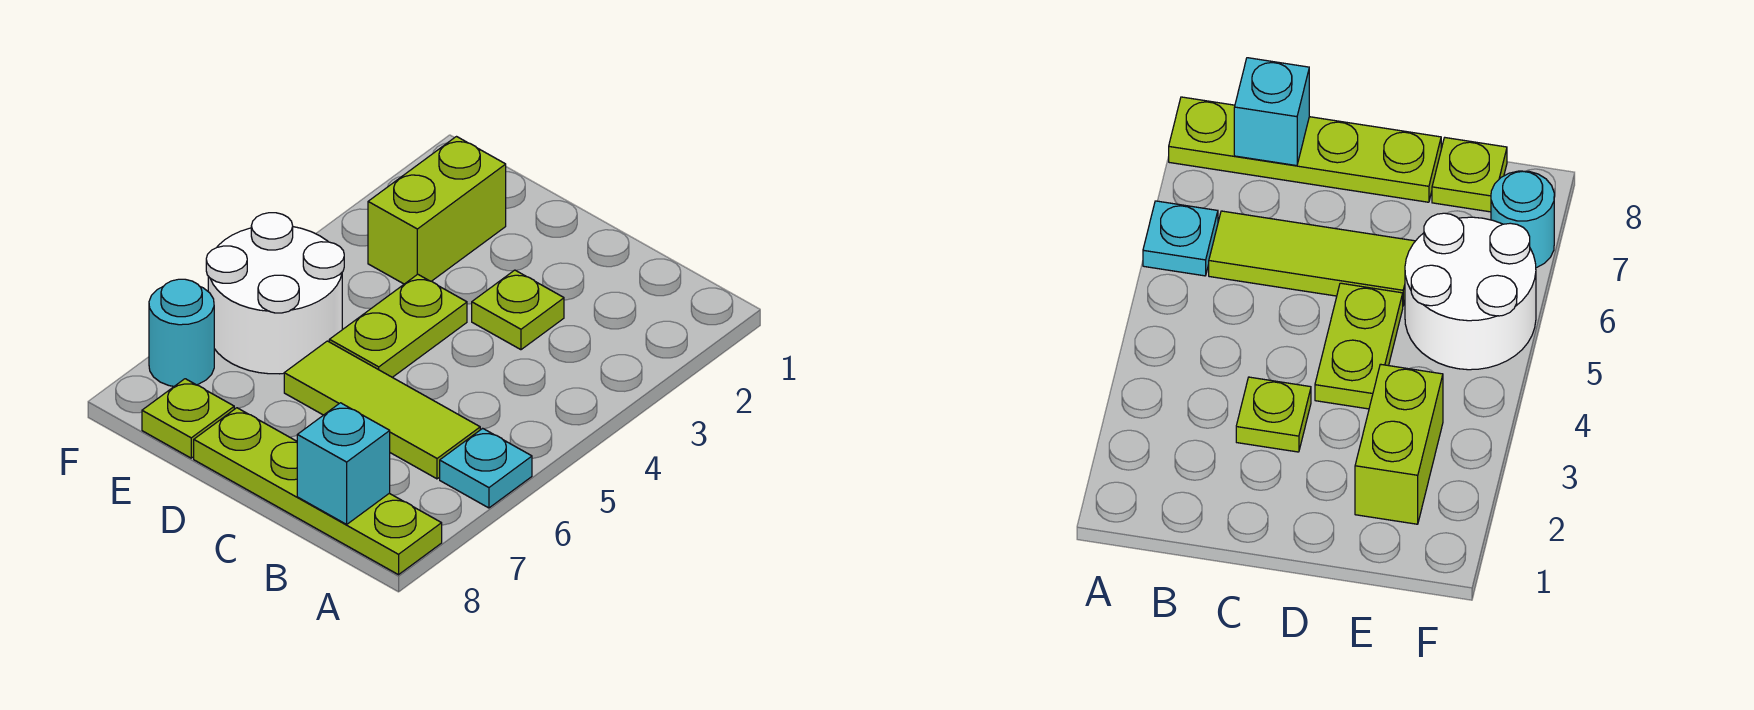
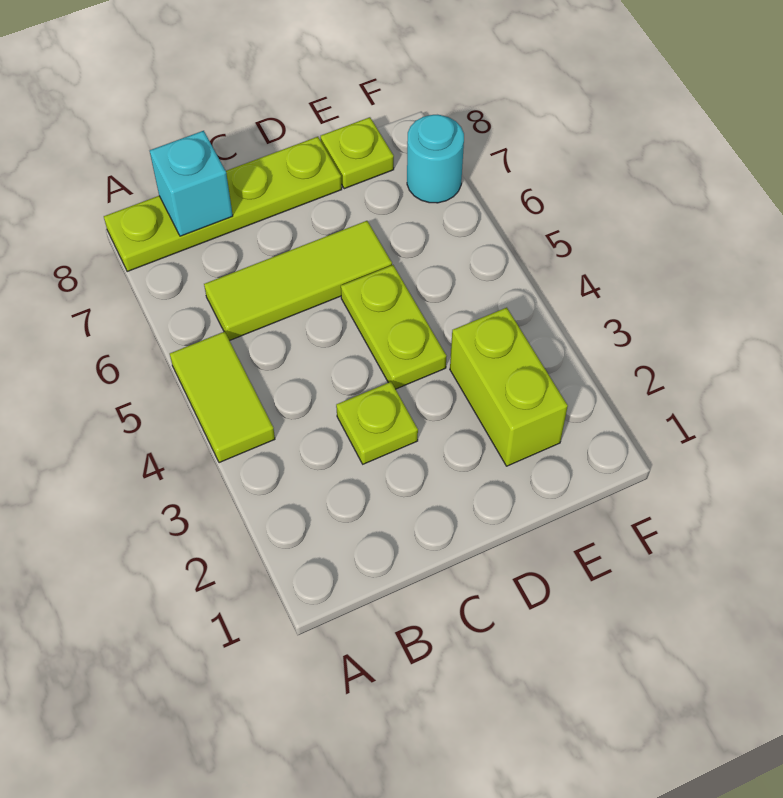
none -> lime 1x2 tile [170,332,275,463]
cyan 1x1 plate [440,428,532,508] -> none
white 2x2 round brick [206,213,344,374] -> none

